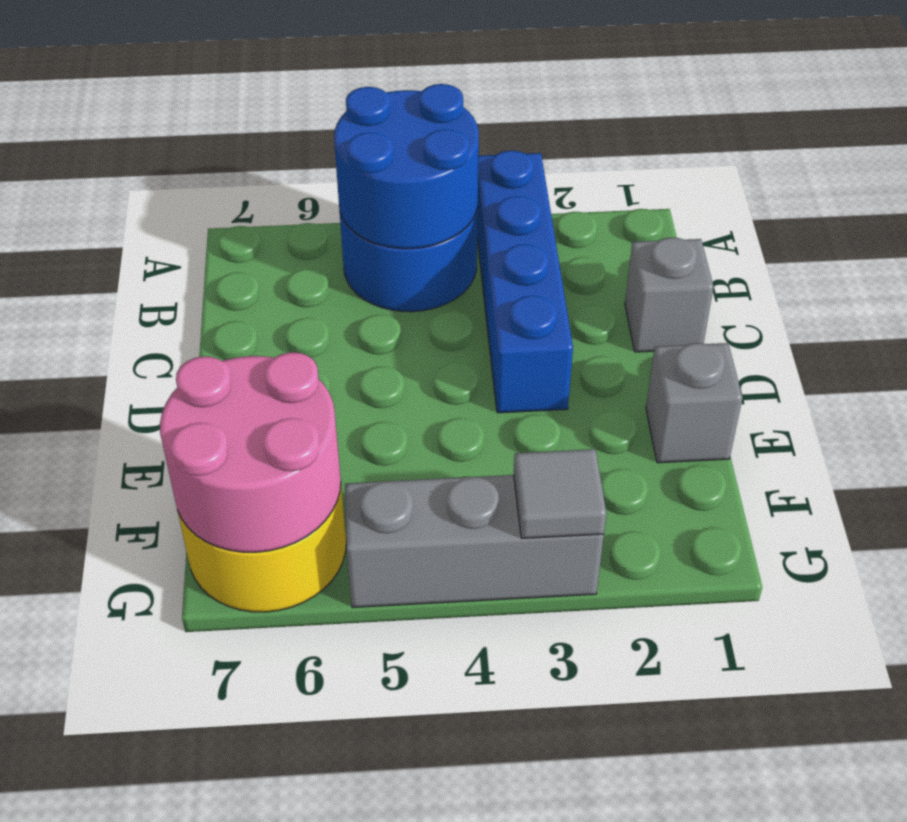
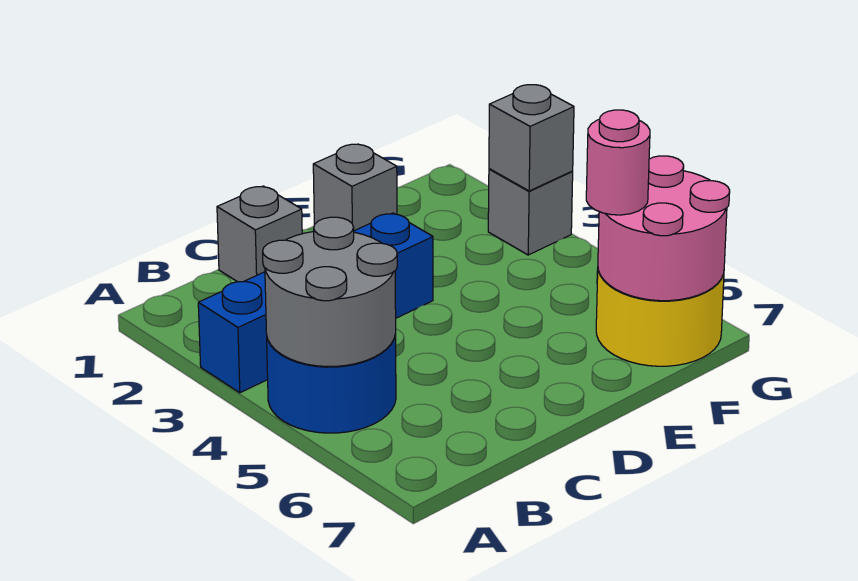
blue 2x2 round brick [334,84,479,249] -> grey 2x2 round brick [263,217,397,367]
none -> pink 1x1 round brick [586,110,650,215]
grey 1x3 brick [345,475,604,607] -> grey 1x1 brick [488,169,573,255]
grey 1x1 tile [514,449,606,538] -> grey 1x1 brick [489,85,574,191]

